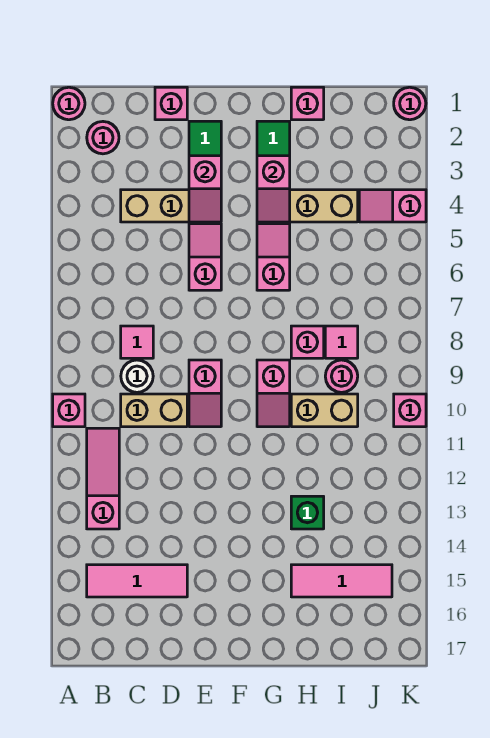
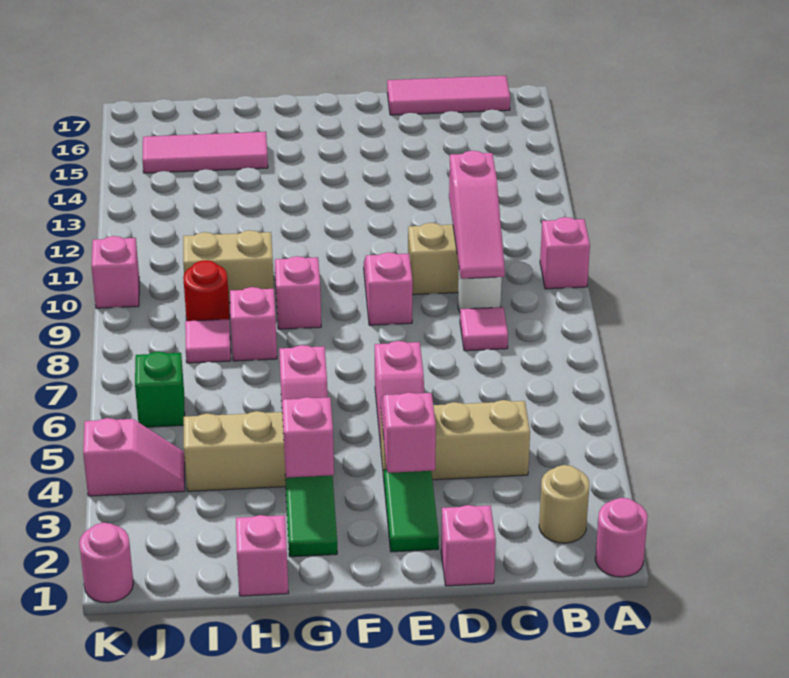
pink 1x1 round brick [87,122,119,154] -> tan 1x1 round brick [539,465,589,543]
pink 1x3 slope [87,428,119,529] -> pink 1x3 slope moved to [449,151,505,279]
pink 1x3 tile [87,565,187,597] -> pink 1x3 tile moved to [387,76,510,115]
green 1x1 brick [291,496,324,529] -> green 1x1 brick moved to [135,351,185,427]
pink 1x1 round brick [325,360,358,392] -> red 1x1 round brick [183,260,230,321]

